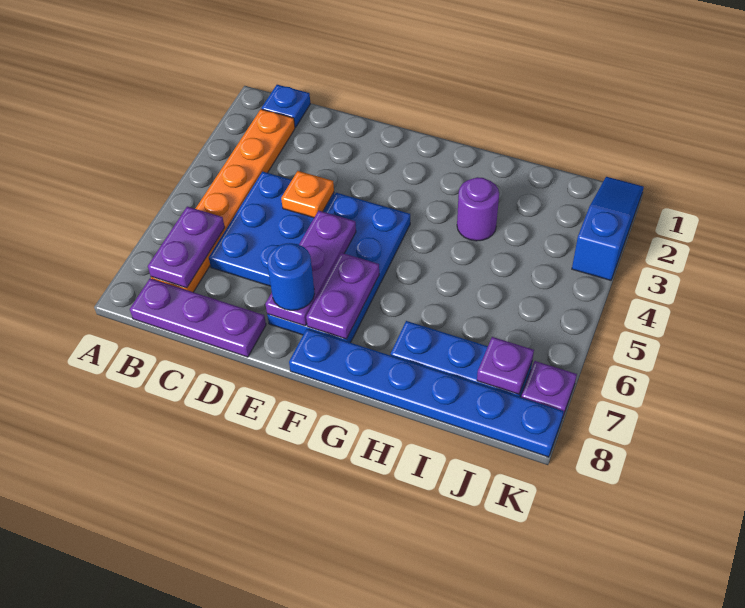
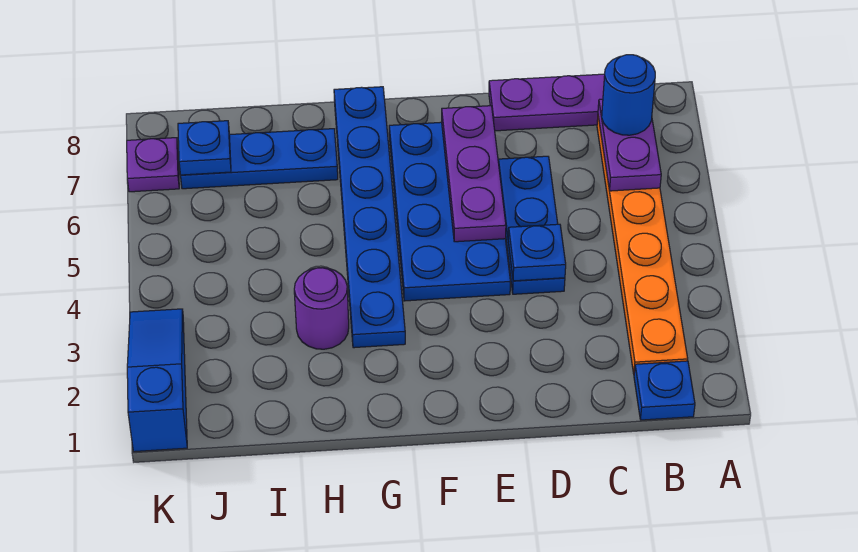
blue 2x3 plate [209,172,334,286] -> blue 1x3 plate [498,156,565,294]
orange 1x1 plate [281,171,334,218] -> blue 1x1 plate [508,224,566,281]
blue 1x1 round brick [267,243,315,310] -> blue 1x1 round brick moved to [602,55,655,135]
purple 1x2 plate [306,253,379,339] -> none
blue 1x6 plate [289,329,564,457] -> blue 1x6 plate turned to [334,87,405,348]
purple 1x1 plate [477,337,534,394] -> blue 1x1 plate [178,121,231,175]
blue 1x3 slope [572,177,644,280] -> blue 1x3 slope turned to [127,309,187,452]

